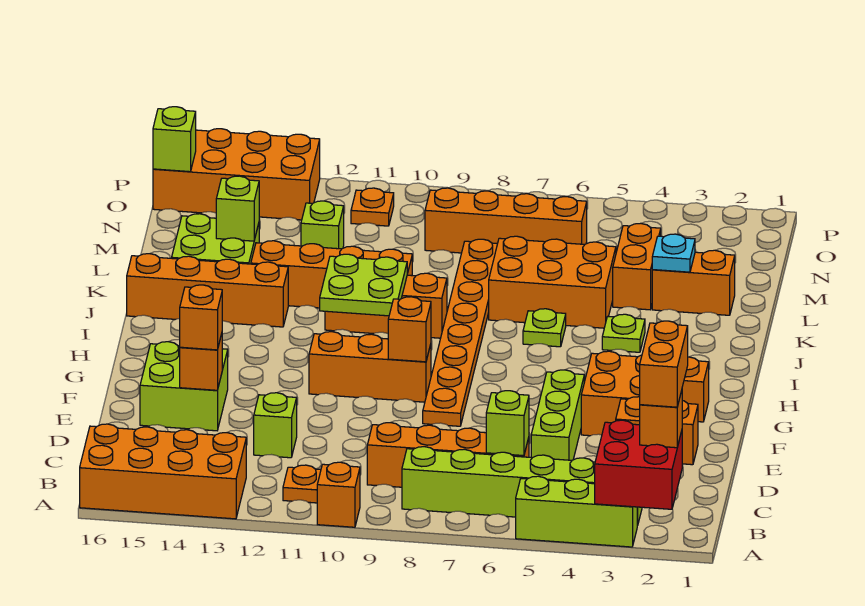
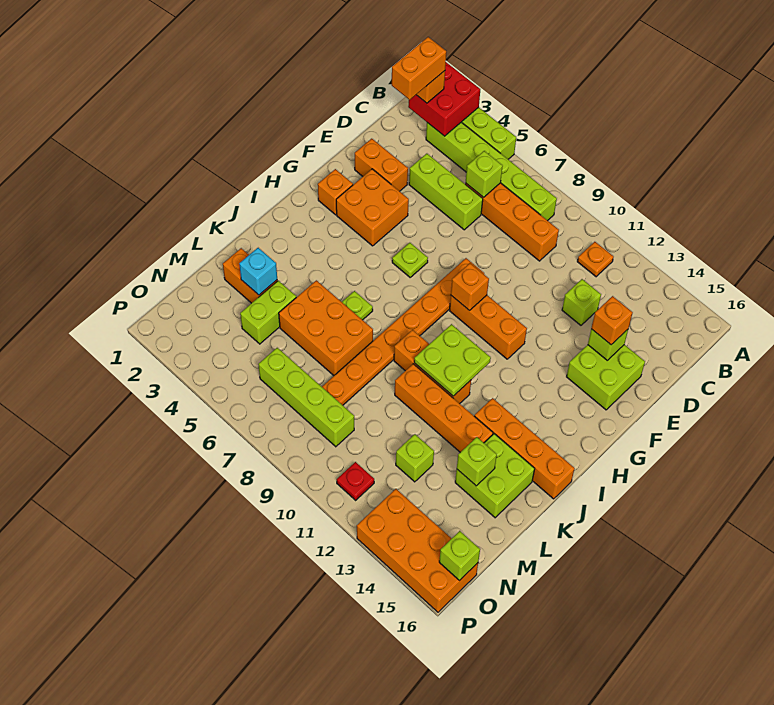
orange 1x1 brick [317,462,360,527] -> none
orange 2x4 brick [80,424,246,519] -> none
lime 1x3 brick [531,370,584,460] -> lime 1x3 brick turned to [409,154,483,230]
orange 1x1 brick [180,334,222,390] -> lime 1x1 brick [588,329,628,360]
lime 1x1 plate [602,314,645,352] -> lime 1x1 plate moved to [392,243,428,277]
cyan 1x1 plate [652,234,695,272] -> cyan 1x1 brick [239,248,277,295]
orange 1x2 brick [613,223,661,310] -> lime 1x2 brick [240,281,296,344]
orange 1x4 brick [425,188,587,253] -> lime 1x4 brick [258,348,354,447]
orange 1x1 plate [351,188,394,226] -> red 1x1 plate [337,462,374,500]

